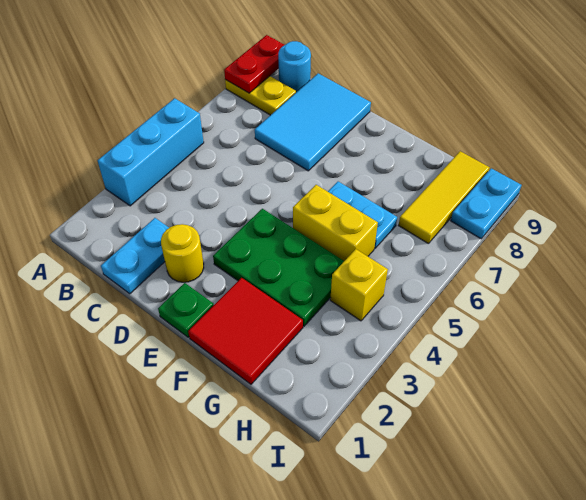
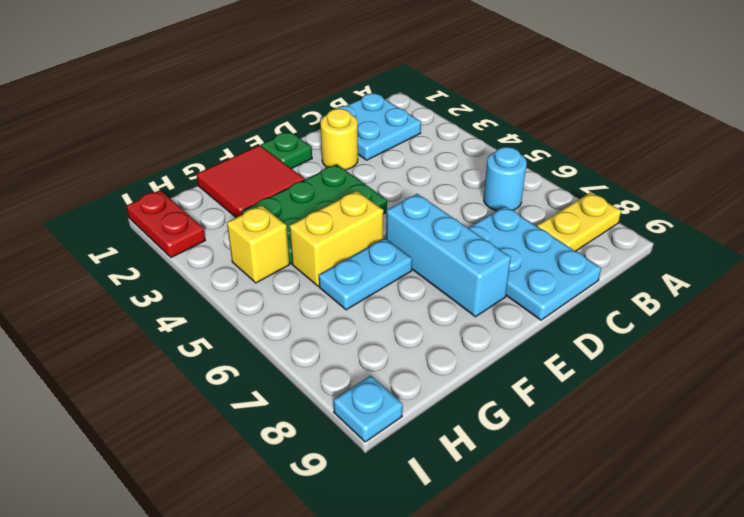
cyan 1x3 brick [98,98,204,206] -> cyan 1x3 brick moved to [386,194,511,317]
red 1x2 plate [224,35,284,93] -> red 1x2 plate moved to [126,190,205,258]
cyan 1x1 round brick [278,41,311,92] -> cyan 1x1 round brick moved to [484,147,527,211]
cyan 1x2 plate [101,218,169,294] -> cyan 2x2 plate [321,93,421,160]
cyan 2x3 tile [255,73,371,171] -> cyan 2x3 plate [469,206,601,320]
yellow 1x3 tile [399,151,490,244] -> none
cyan 1x2 plate [451,168,521,239] -> cyan 1x1 plate [333,376,403,442]

